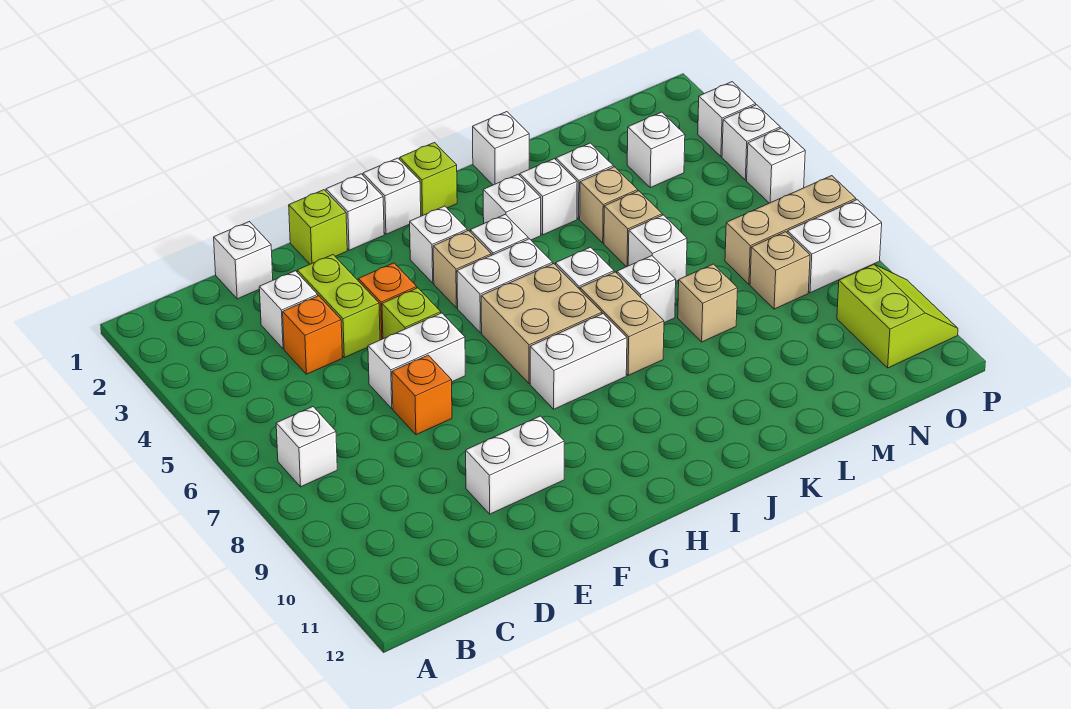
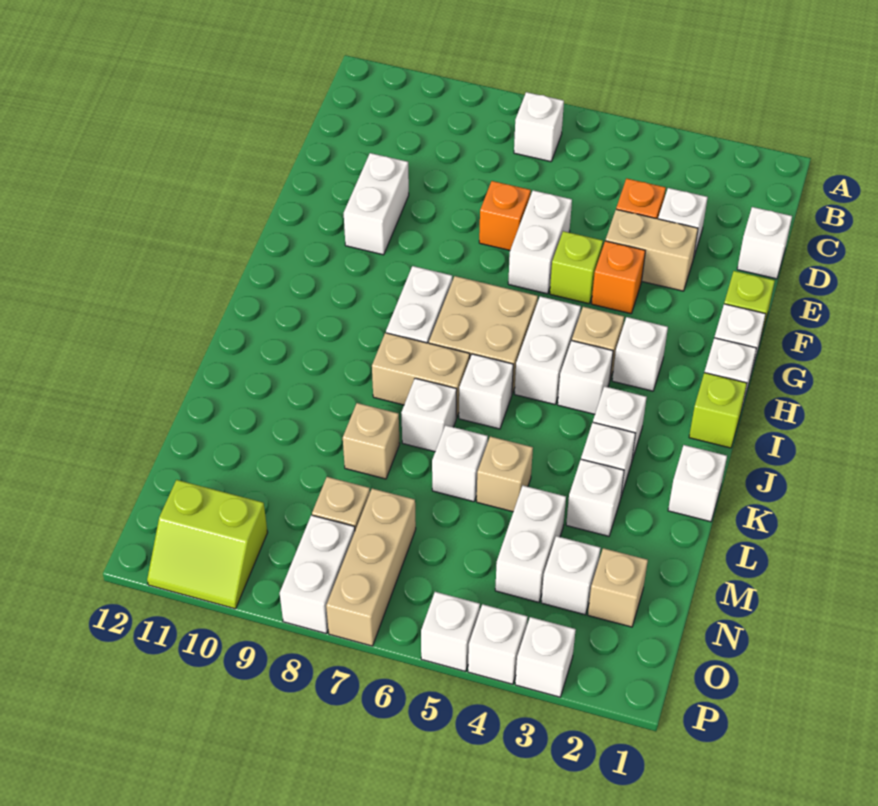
lime 1x2 brick [297,255,380,357] -> tan 1x2 brick [606,209,698,291]
tan 1x1 brick [580,167,638,243] -> tan 1x1 brick moved to [588,548,648,627]
none -> white 1x2 brick [495,486,566,602]

